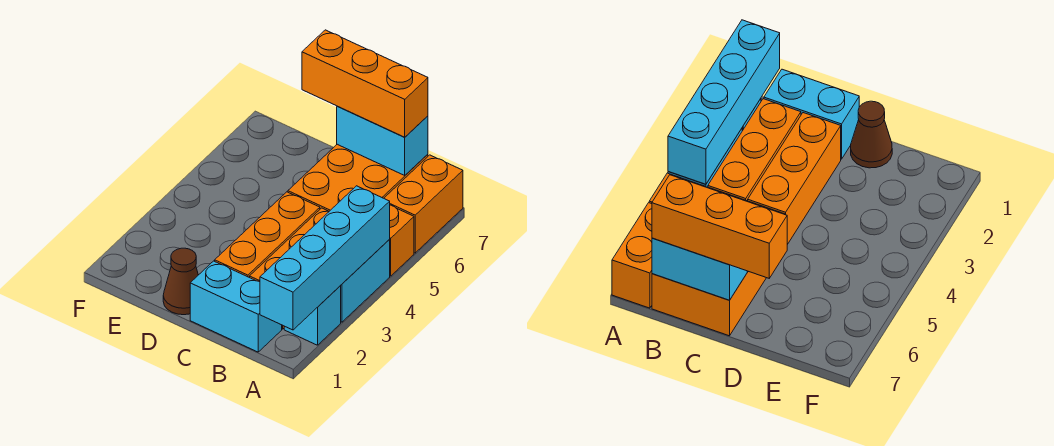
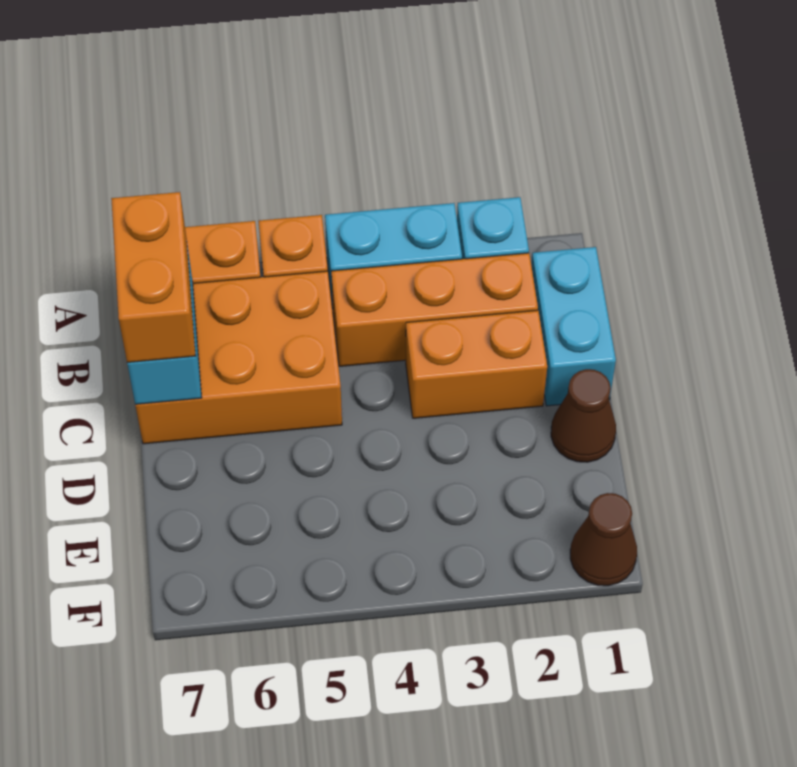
cyan 1x4 brick [260,186,390,330] -> none
orange 1x3 brick [302,30,428,137] -> orange 1x2 brick [111,192,196,362]
orange 1x3 brick [215,192,320,277] -> orange 1x2 brick [406,310,547,418]
none -> brown 1x1 cone [570,493,637,586]

